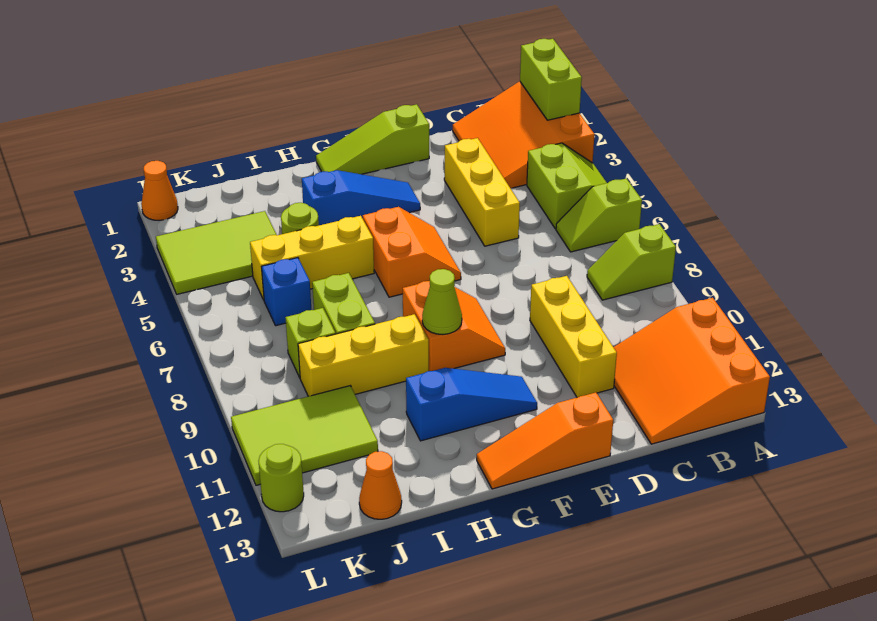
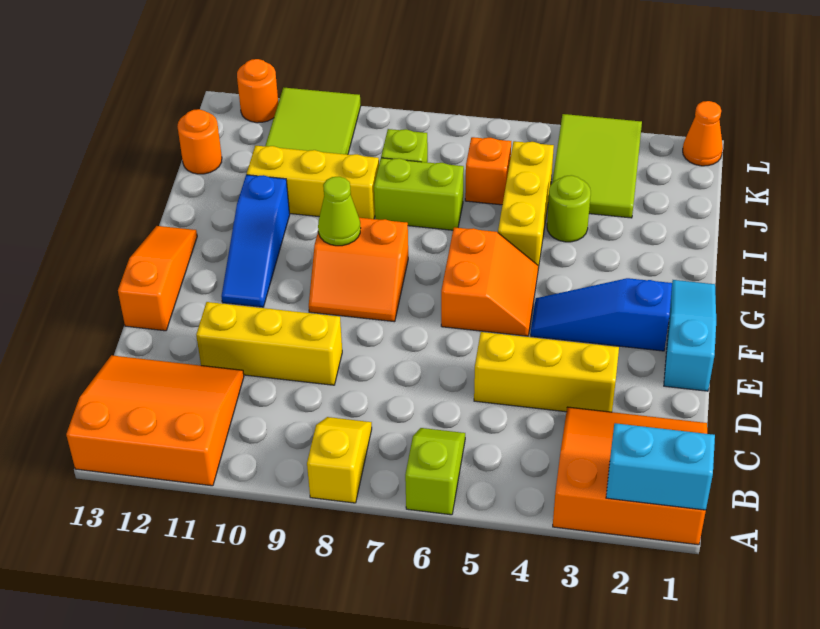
lime 1x2 brick [520,39,582,120] -> cyan 1x2 brick [606,423,715,510]
lime 2x2 slope [527,143,607,229] -> none
lime 1x2 slope [587,224,676,300] -> yellow 1x2 slope [307,417,372,503]
lime 1x3 slope [316,104,429,174] -> cyan 1x3 slope [664,280,716,391]
blue 1x3 slope [302,170,420,225] -> blue 1x3 slope turned to [531,278,672,351]
orange 2x2 slope [363,207,461,297] -> orange 2x2 slope turned to [441,227,538,336]
yellow 1x3 brick [298,314,429,396] -> yellow 1x3 brick turned to [247,146,379,219]
blue 1x1 brick [262,258,311,326] -> orange 1x1 brick [465,137,511,205]
orange 1x1 cone [359,451,402,519] -> orange 1x1 round brick [177,109,222,174]
lime 1x1 round brick [259,444,304,512] -> orange 1x1 round brick [237,59,278,123]

